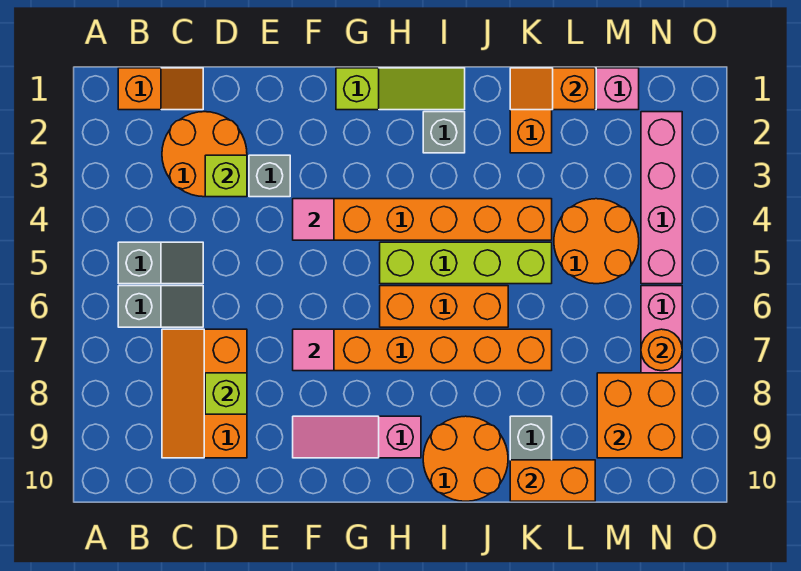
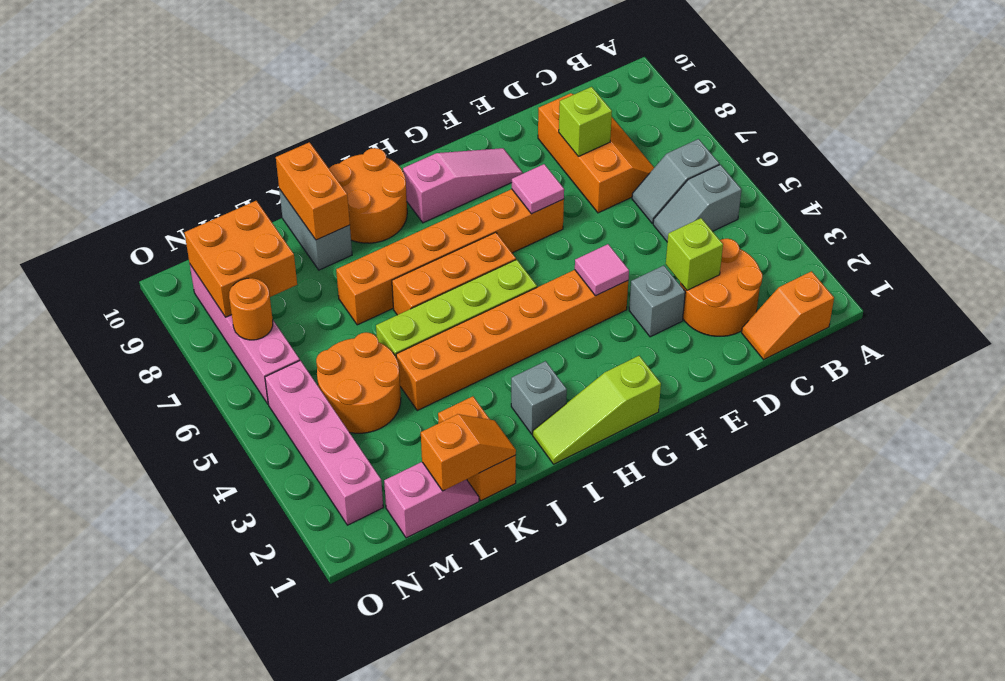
orange 1x2 brick [510,460,595,501] -> orange 1x2 brick turned to [276,142,350,240]

